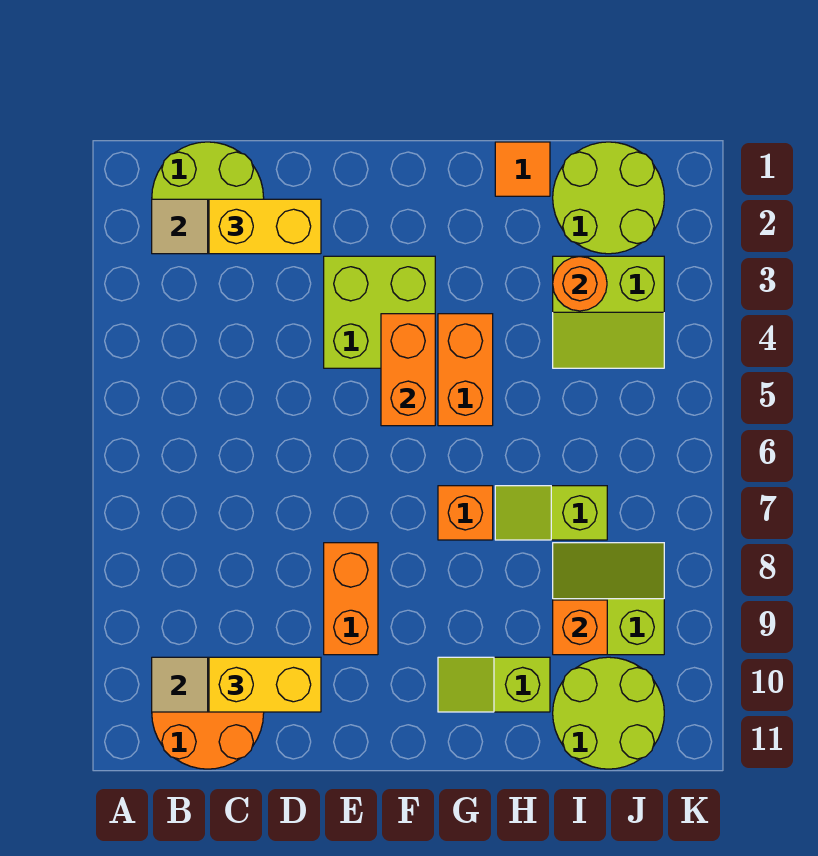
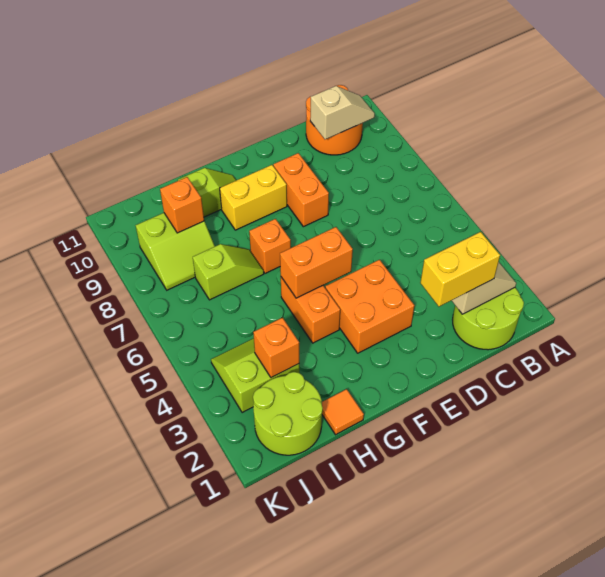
yellow 1x2 brick [209,657,321,712] -> yellow 1x2 brick moved to [220,165,287,230]
lime 2x2 brick [324,256,435,368] -> orange 2x2 brick [325,260,414,353]
orange 1x2 brick [381,314,435,426] -> orange 1x2 brick turned to [280,227,353,298]
orange 1x1 round brick [553,257,607,311] -> orange 1x1 brick [253,318,299,377]
lime 2x2 round brick [553,657,664,769] -> none

